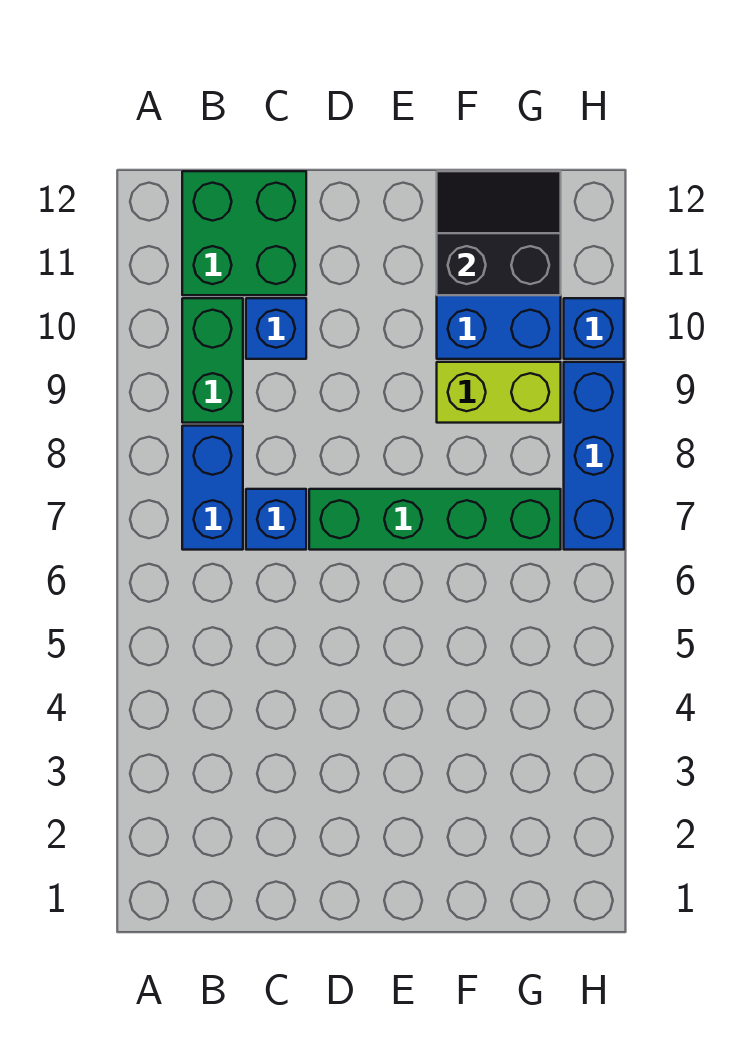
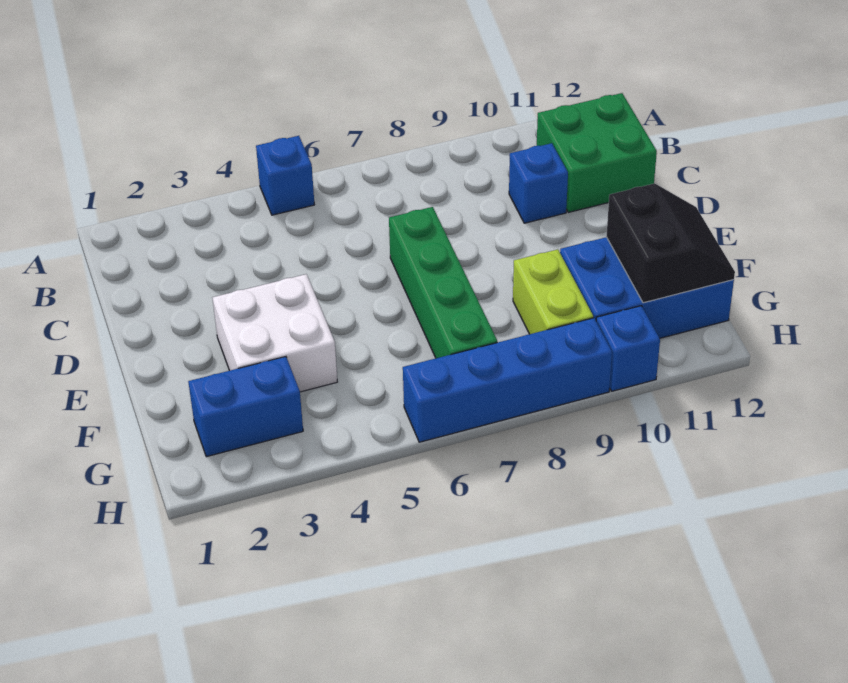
blue 1x2 brick [182,426,243,550] -> blue 1x2 brick moved to [188,357,303,457]
green 1x2 brick [182,298,243,423] -> none
blue 1x1 brick [246,489,306,550] -> blue 1x1 brick moved to [256,136,315,215]
none -> white 2x2 brick [212,274,337,392]
blue 1x3 brick [564,362,624,550] -> blue 1x4 brick [403,318,612,442]

